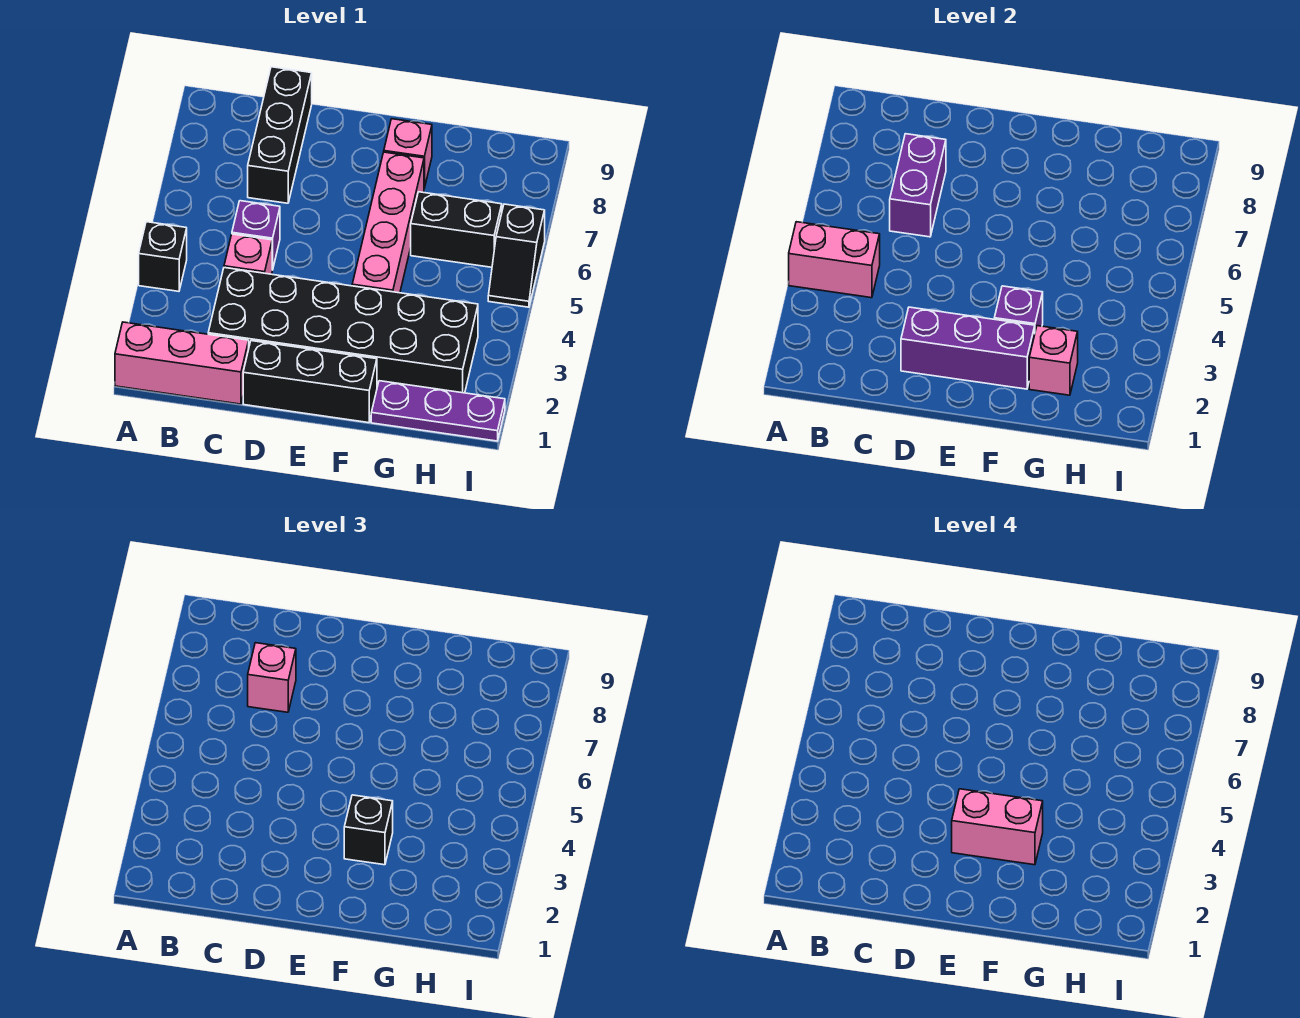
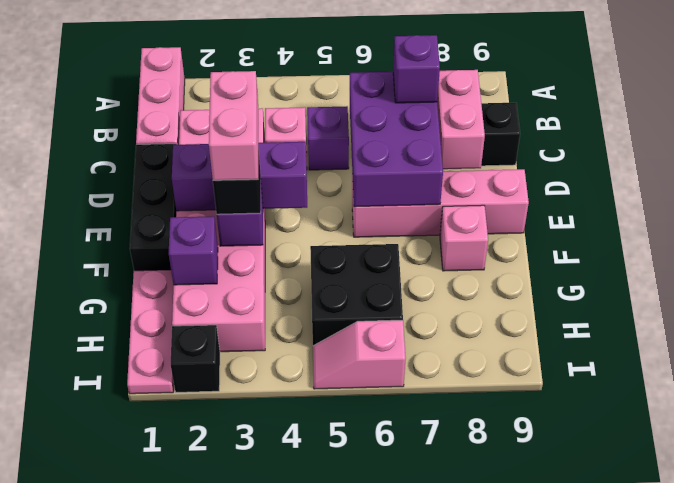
black 1x1 brick [139,222,187,291] -> black 1x1 brick moved to [171,325,220,392]
pink 1x2 brick [789,222,880,298] -> pink 1x2 brick moved to [437,70,485,169]
black 2x6 brick [208,268,478,393] -> pink 2x6 brick [172,108,265,352]
purple 1x2 brick [890,134,946,237] -> purple 2x3 brick [350,72,443,207]
pink 1x1 brick [248,643,296,712] -> purple 1x1 brick [393,35,440,103]
purple 1x3 brick [901,307,1035,389] -> purple 1x3 brick turned to [172,142,307,211]
pink 1x4 brick [352,152,424,293] -> pink 1x4 brick moved to [352,169,529,237]
purple 1x3 plate [371,381,505,441] -> pink 1x3 plate [127,270,174,394]
pink 1x1 brick [1029,326,1078,395] -> purple 1x1 brick [169,216,218,285]
black 1x2 brick [411,192,502,267] -> black 2x2 brick [310,244,403,346]
black 1x2 slope [488,204,545,307] -> pink 1x2 slope [313,320,406,389]

